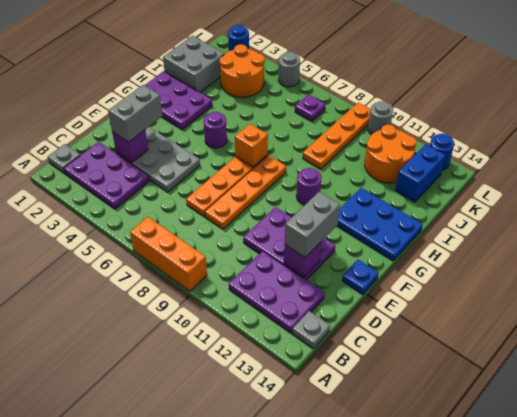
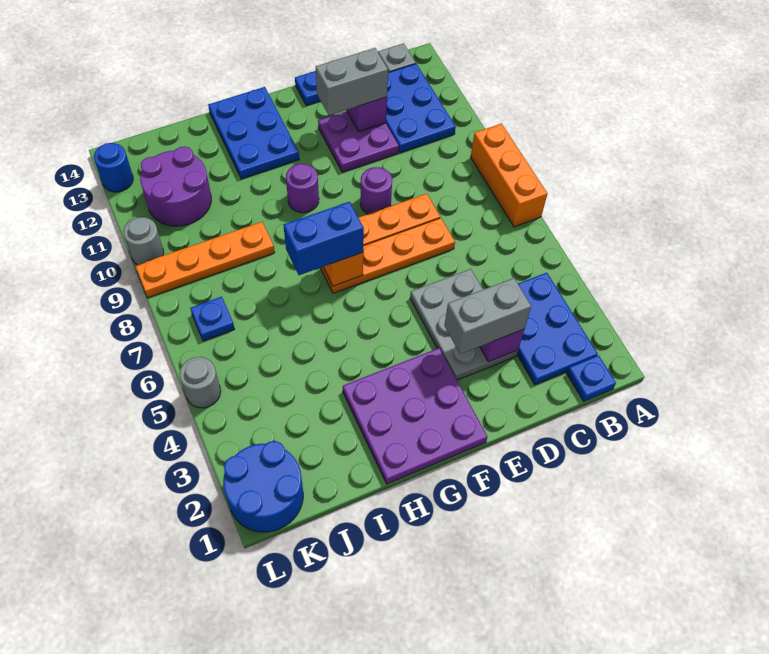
grey 1x1 plate [48,144,80,173] -> blue 1x1 plate [567,355,616,401]
purple 2x3 plate [64,142,149,209] -> blue 2x3 plate [517,273,598,385]
purple 2x3 plate [229,251,325,333] -> blue 2x3 plate [386,64,456,153]
purple 2x3 plate [243,207,335,280] -> purple 2x2 plate [318,111,399,172]
purple 2x3 plate [145,71,212,130] -> purple 3x3 plate [343,348,487,484]
purple 1x1 round brick [204,112,227,148] -> purple 1x1 round brick moved to [360,167,392,214]
grey 2x2 brick [163,36,224,93] -> none
orange 2x2 round brick [219,44,265,97] -> none
orange 2x2 round brick [365,125,416,183] -> purple 2x2 round brick [140,147,211,226]
blue 1x2 brick [395,144,445,202] -> blue 1x2 brick moved to [283,202,364,275]
purple 1x1 plate [295,94,326,121] -> blue 1x1 plate [190,297,235,341]
blue 1x1 round brick [228,25,249,51] -> blue 2x2 round brick [223,441,303,532]

